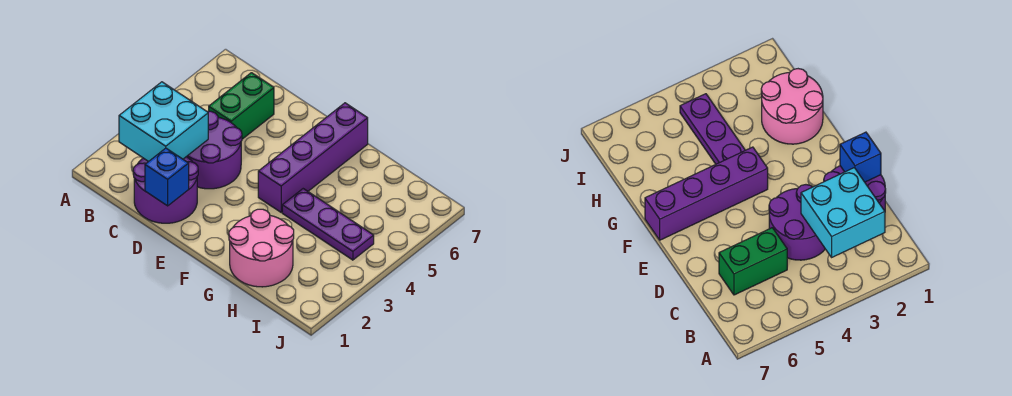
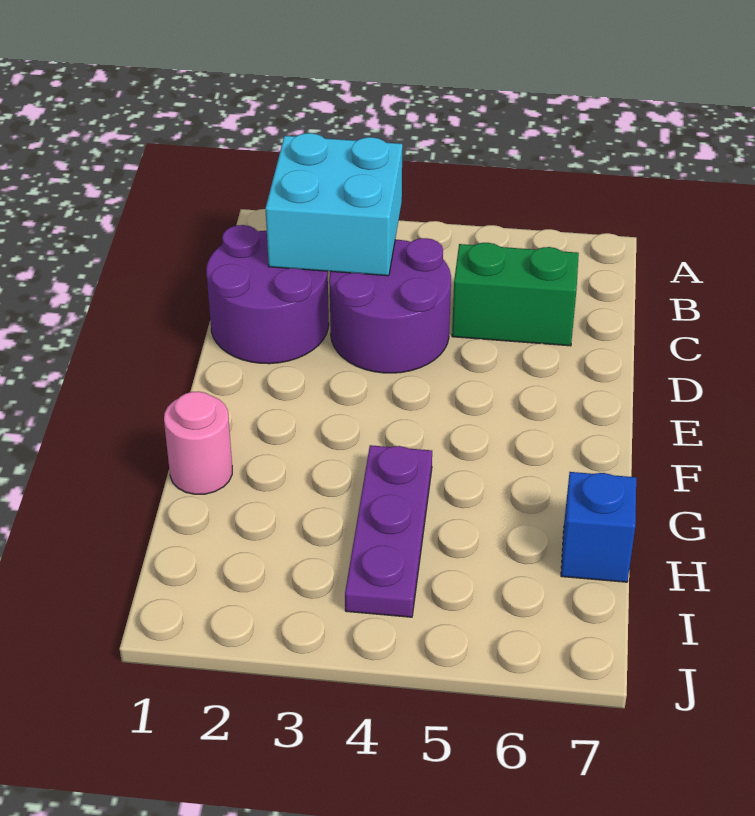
blue 1x1 brick [145,148,189,206] -> blue 1x1 brick moved to [561,472,636,582]
purple 1x4 brick [258,103,368,212] -> none
pink 2x2 round brick [229,209,294,287] -> pink 1x1 round brick [164,391,232,494]

